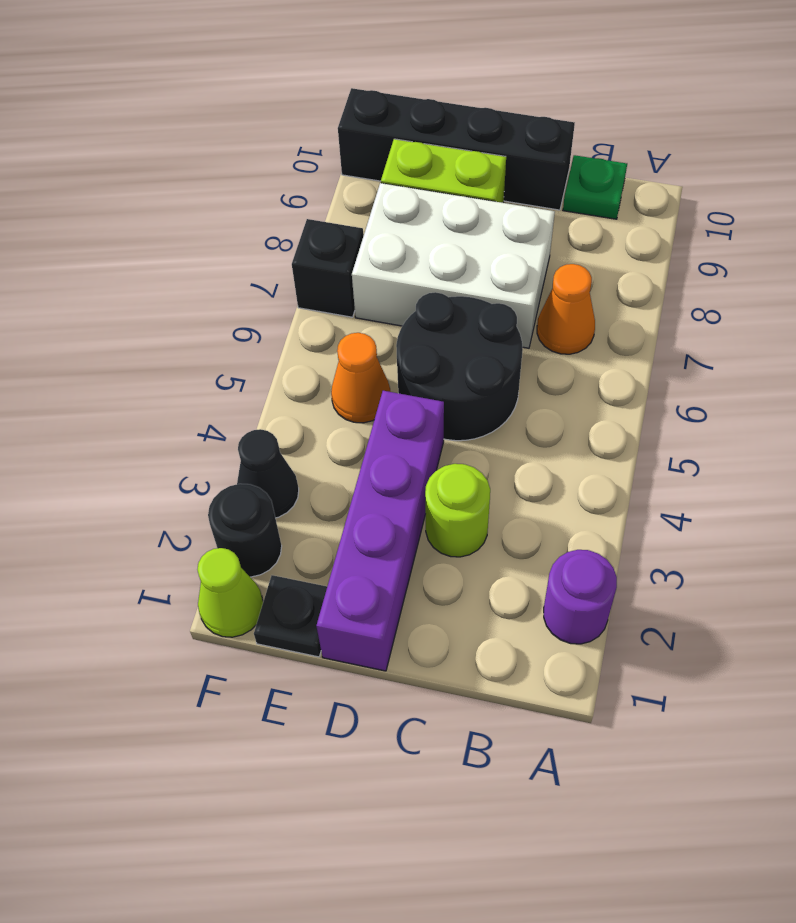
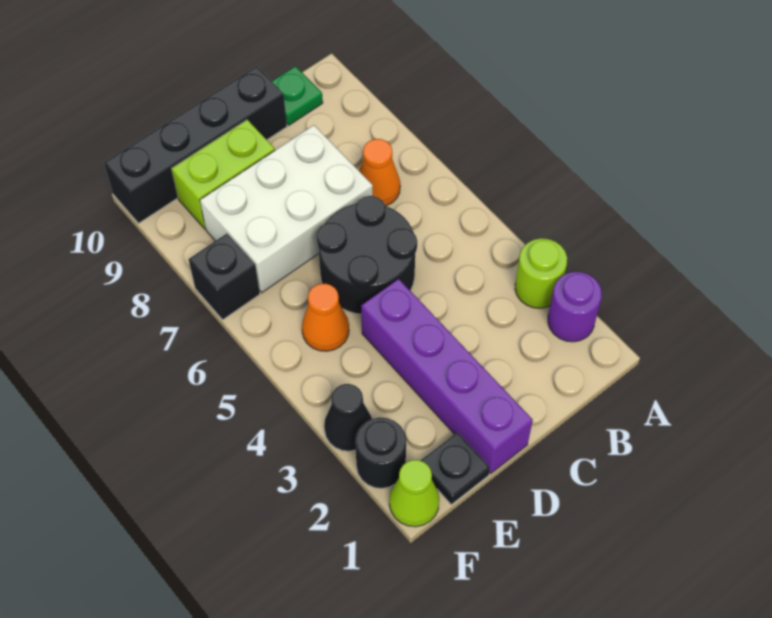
lime 1x1 round brick [425,464,490,557] -> lime 1x1 round brick moved to [515,238,567,308]

